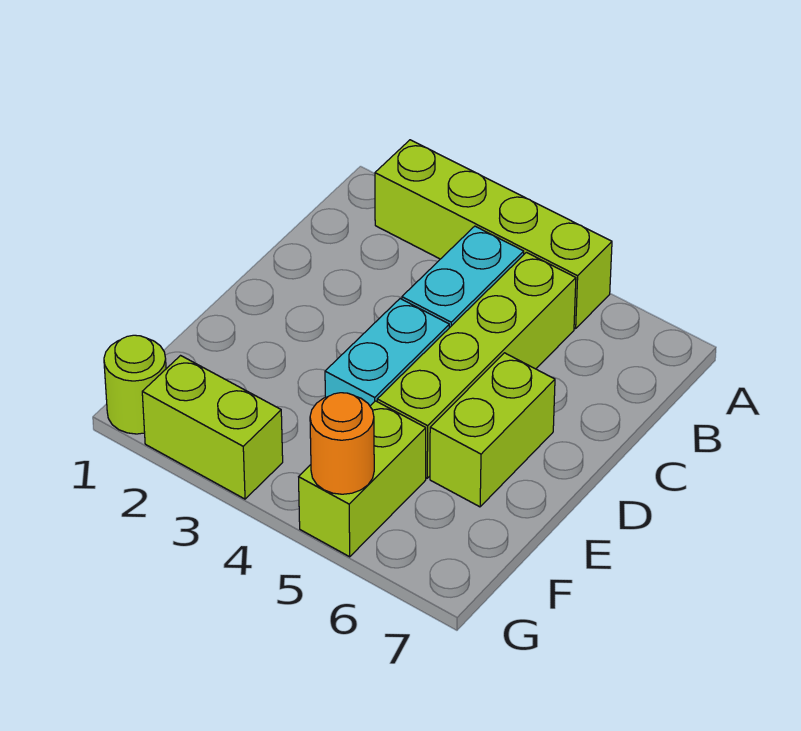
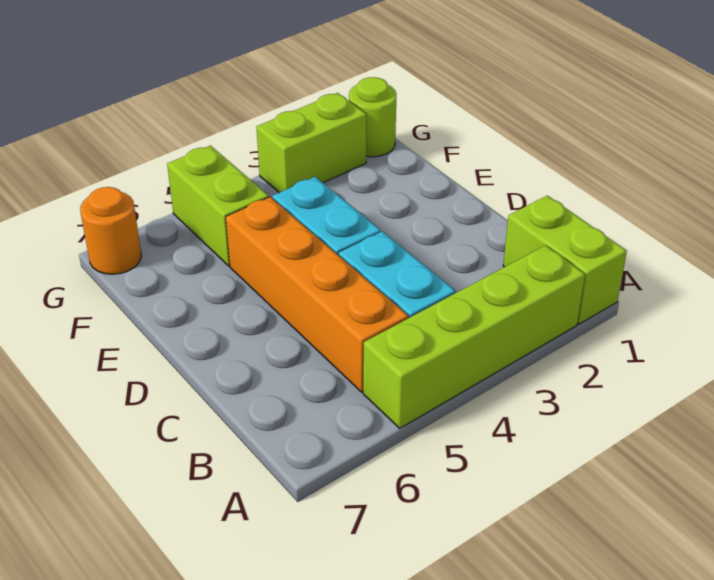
lime 1x4 brick [377,252,576,478] -> orange 1x4 brick [226,197,408,392]
lime 1x2 brick [430,353,555,507] -> lime 1x2 brick moved to [503,196,627,324]
orange 1x1 round brick [310,393,374,494] -> orange 1x1 round brick moved to [80,187,141,274]

